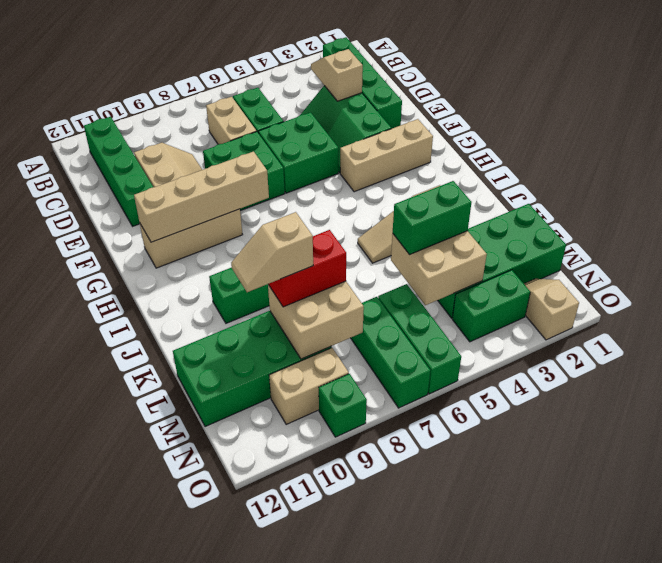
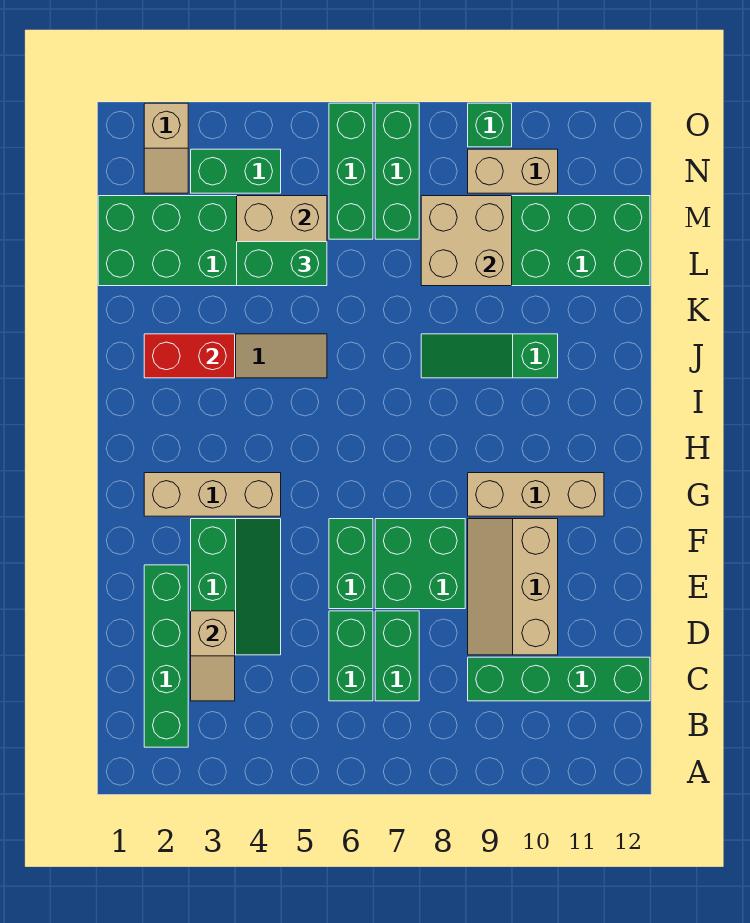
green 1x4 brick [84,117,153,226] -> green 1x4 brick turned to [468,657,650,701]
tan 1x2 brick [206,97,257,144] -> green 1x2 brick [375,611,419,701]
green 2x2 brick [258,112,338,193] -> green 1x2 brick [329,519,373,609]
tan 1x4 brick [134,152,269,242] -> none
red 1x2 brick [268,230,346,307] -> red 1x2 brick moved to [144,334,235,378]
tan 1x2 slope [231,212,313,292] -> none

